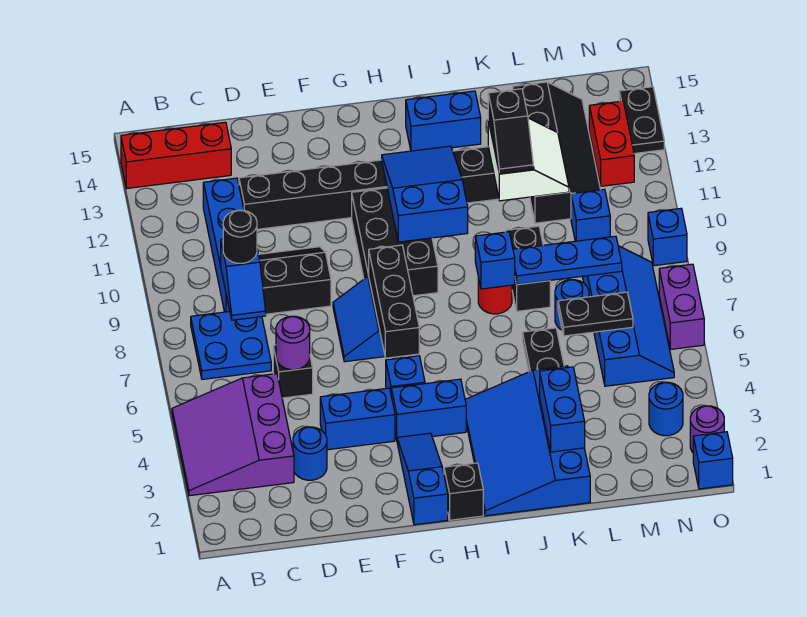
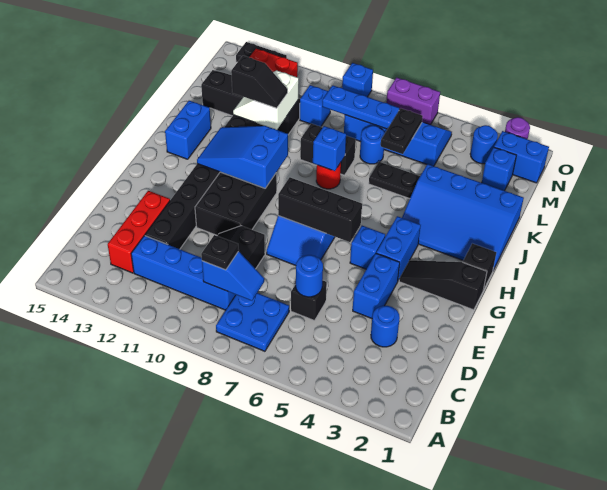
purple 3x3 slope [172,374,294,496] -> none
red 1x3 brick [121,122,231,188] -> red 1x3 brick moved to [108,191,170,273]
black 1x1 round brick [223,210,257,263] -> black 1x1 plate [201,235,239,270]
purple 1x1 round brick [276,316,310,370] -> blue 1x1 round brick [296,255,323,297]
blue 1x3 slope [397,433,448,525] -> black 1x3 slope [399,260,487,310]
black 2x3 brick [352,188,438,296] -> black 2x3 brick turned to [195,172,277,236]
blue 1x2 brick [540,367,585,452] -> blue 1x2 brick moved to [494,131,549,183]
blue 1x3 plate [513,236,622,285] -> blue 1x3 plate turned to [322,85,399,129]
white 2x2 slope [488,118,569,201] -> white 2x2 slope turned to [233,71,299,130]
blue 1x1 brick [693,432,733,489] -> blue 1x1 brick moved to [482,147,516,191]

